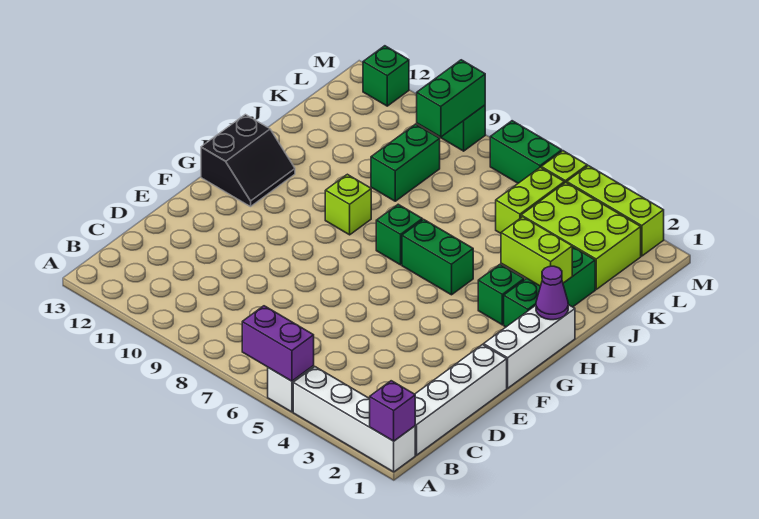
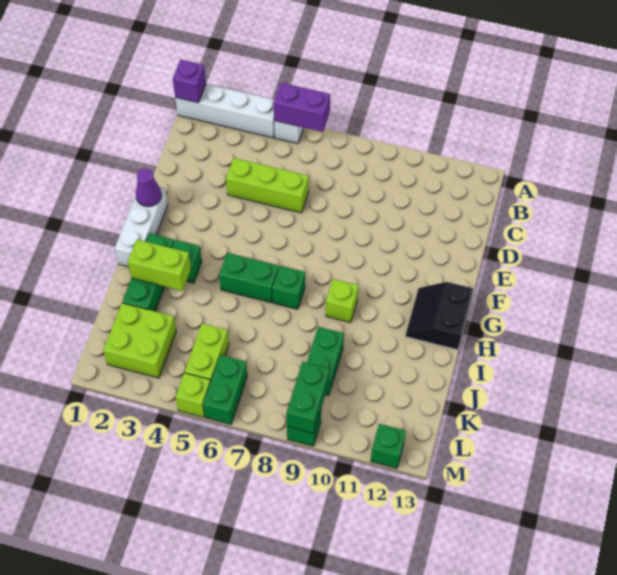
white 1x4 brick [415,345,507,455] -> none
purple 1x1 cone [536,266,568,320] -> purple 1x1 cone moved to [136,169,162,207]
lime 2x3 brick [521,182,641,289] -> lime 2x2 brick [103,303,176,378]
lime 1x3 brick [567,166,664,256] -> lime 1x3 brick moved to [226,158,309,213]
green 1x2 brick [490,121,562,183] -> green 1x2 brick turned to [203,355,247,424]

